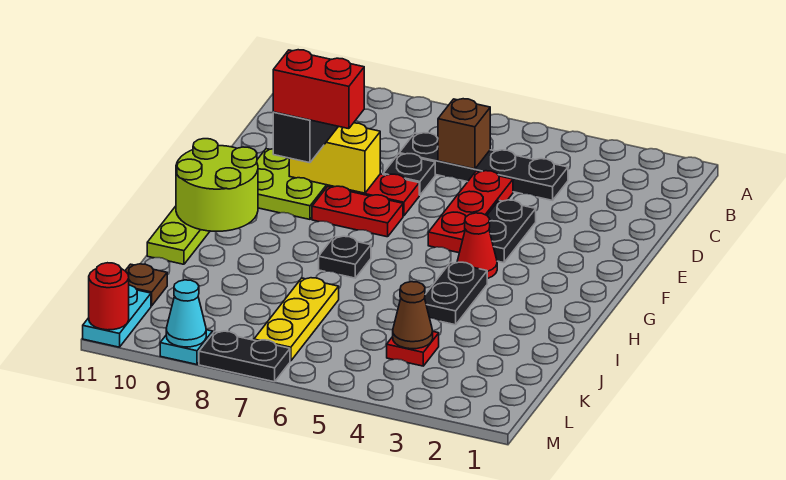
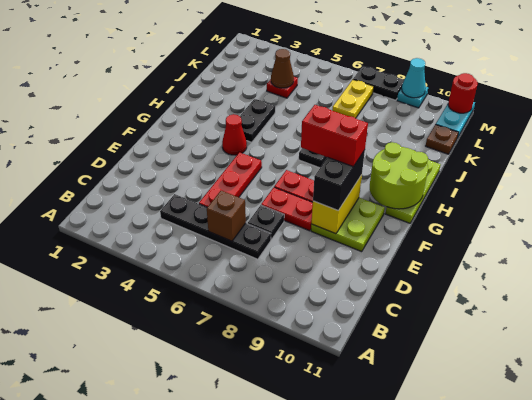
black 1x2 plate [487,200,536,263] -> none
yellow 1x2 brick [289,123,380,193] -> yellow 1x2 brick turned to [312,175,362,234]
yellow 1x3 plate [254,278,339,361] -> yellow 1x2 plate [332,80,374,118]

